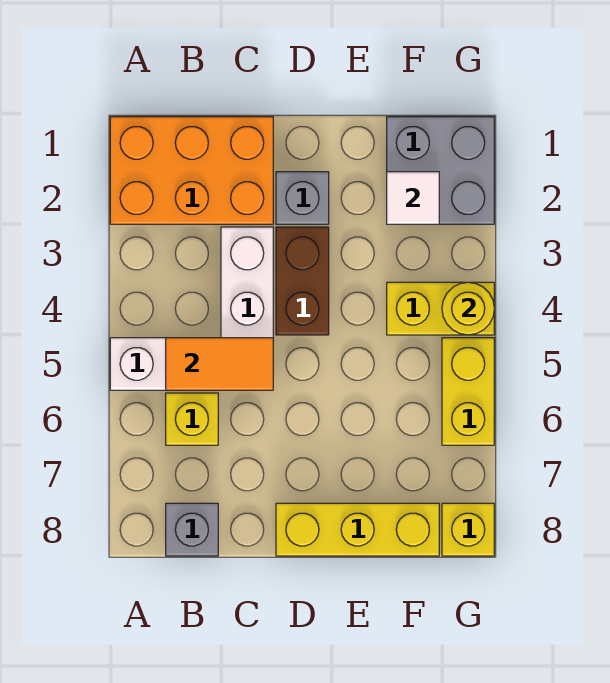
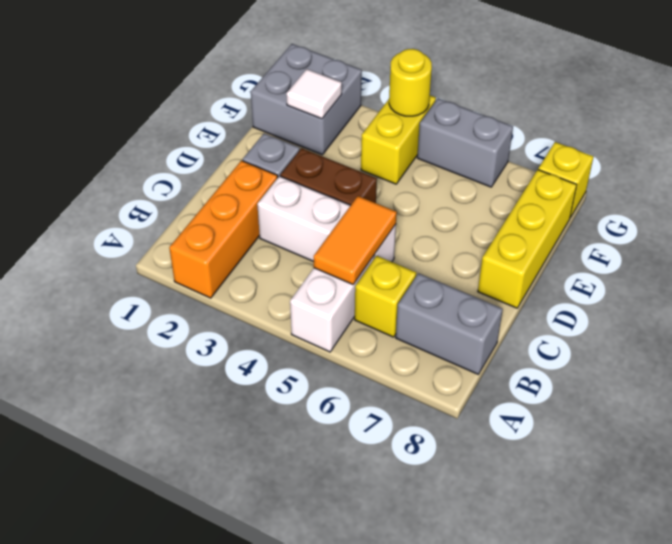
orange 2x3 brick [110,117,273,224] -> orange 1x3 brick [169,161,278,298]
grey 1x1 brick [166,503,218,556] -> grey 1x2 brick [396,273,503,374]
yellow 1x2 brick [442,338,494,445] -> grey 1x2 brick [417,98,513,187]

